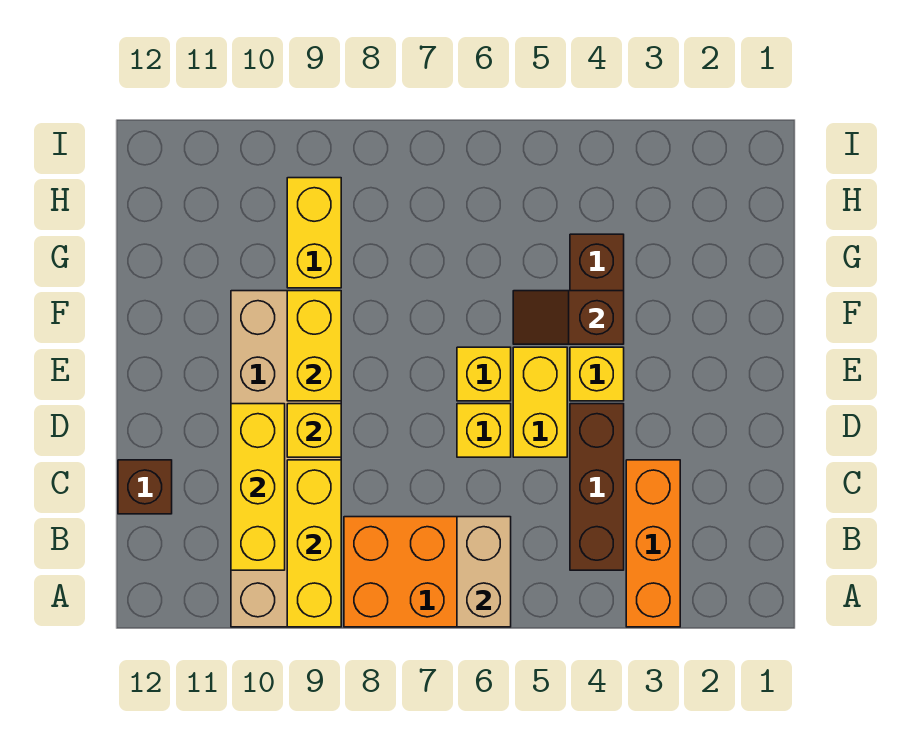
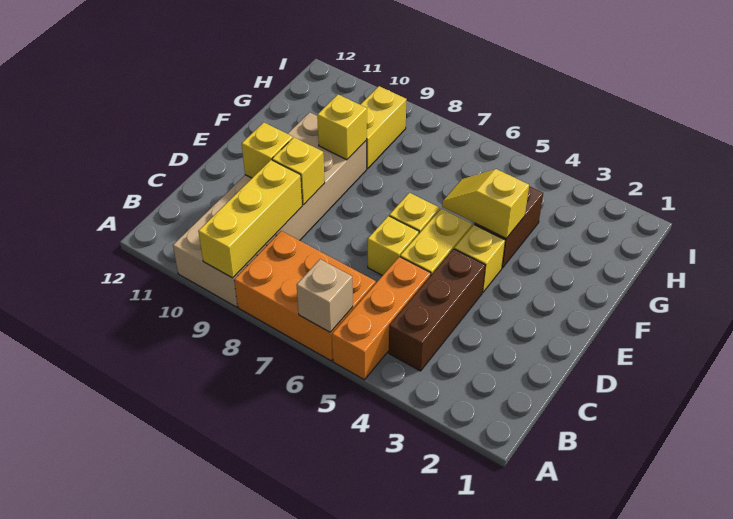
orange 1x3 brick [626,460,680,627] -> orange 1x3 brick moved to [332,257,431,380]
tan 1x2 brick [457,517,511,627] -> tan 1x1 brick [297,259,353,332]
yellow 1x3 brick [231,404,285,570] -> yellow 1x1 brick [242,122,293,178]
brown 1x1 brick [118,460,172,514] -> none
yellow 1x2 brick [287,291,341,401] -> yellow 1x1 brick [317,95,367,160]
brown 1x2 slope [513,291,624,344] -> yellow 1x2 slope [442,169,529,238]

